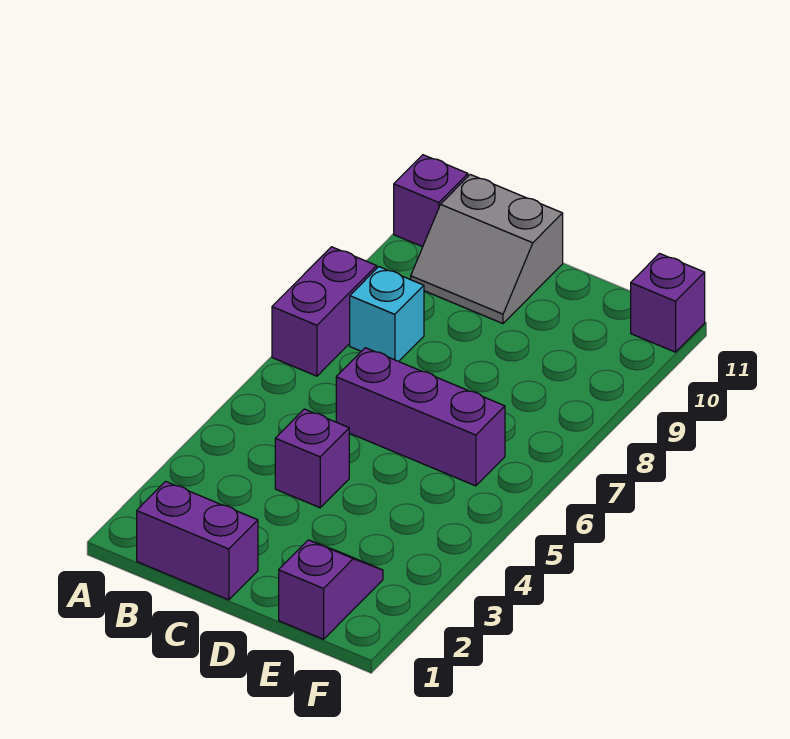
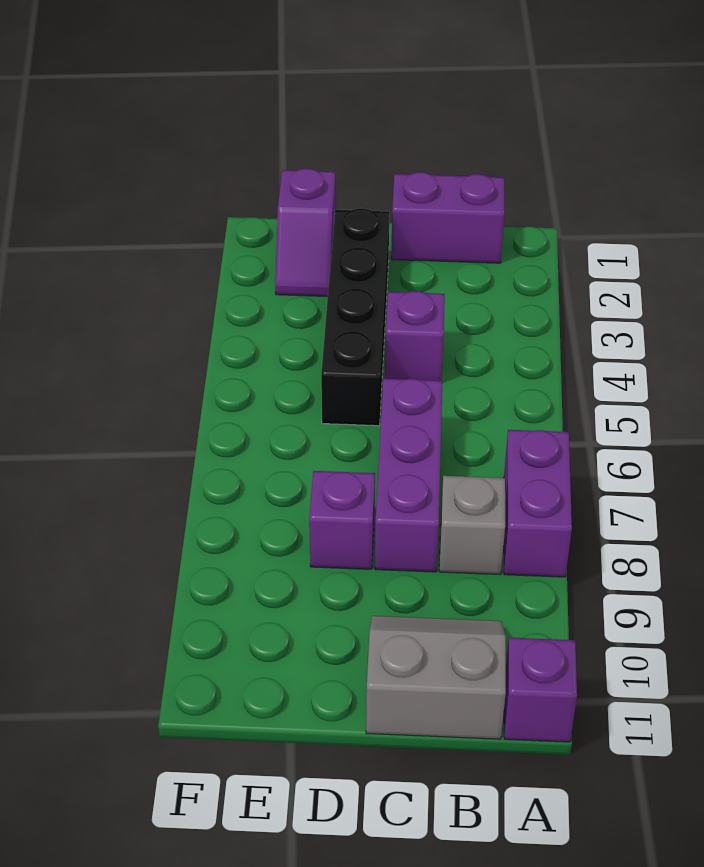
cyan 1x1 brick [350,267,424,361] -> grey 1x1 brick [439,476,505,575]
purple 1x3 brick [336,348,505,486] -> purple 1x3 brick turned to [375,379,442,572]
none -> black 1x4 brick [321,208,389,426]
purple 1x1 brick [631,254,705,352] -> purple 1x1 brick moved to [309,471,375,569]

